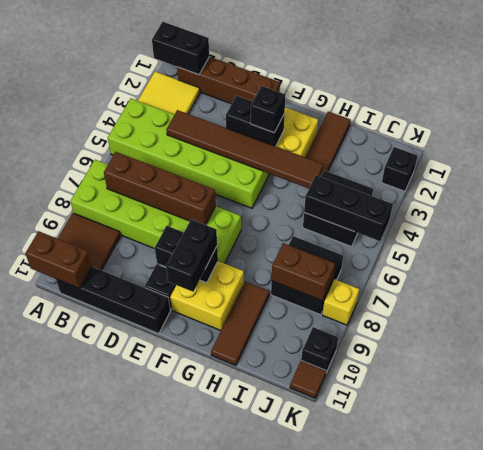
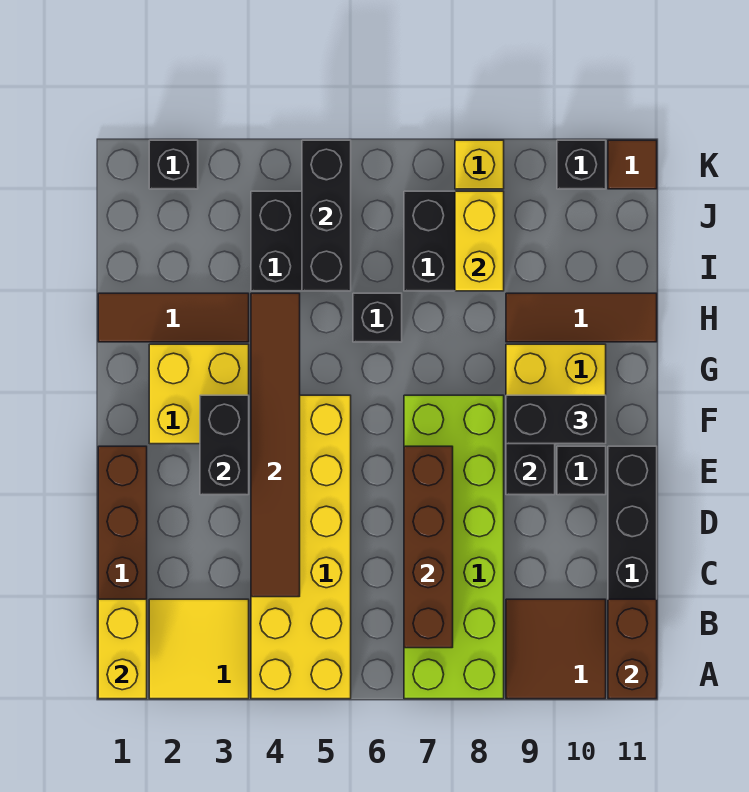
black 1x2 brick [152,22,209,75] -> yellow 1x2 brick [98,599,147,699]
lime 2x6 brick [108,99,269,208] -> yellow 2x6 brick [251,395,351,699]
black 1x1 brick [251,86,285,133] -> black 1x1 brick moved to [353,293,402,342]
brown 1x2 brick [272,243,335,301] -> yellow 1x2 brick [455,191,504,291]

